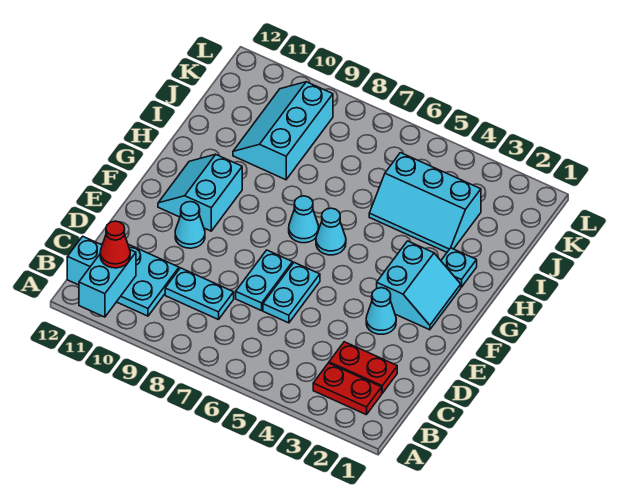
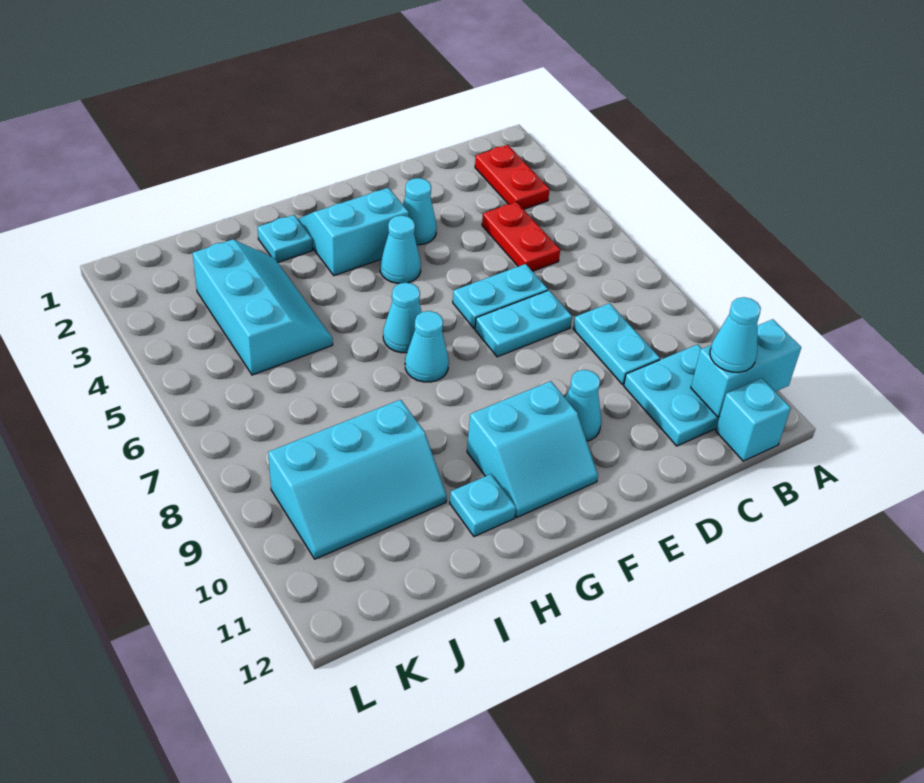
red 1x1 cone [100,221,130,268] -> cyan 1x1 cone [710,297,761,372]
red 1x2 plate [329,342,397,393] -> red 1x2 plate moved to [482,202,560,271]
none -> cyan 1x1 cone [380,215,421,283]
none -> cyan 1x1 plate [450,474,516,537]

